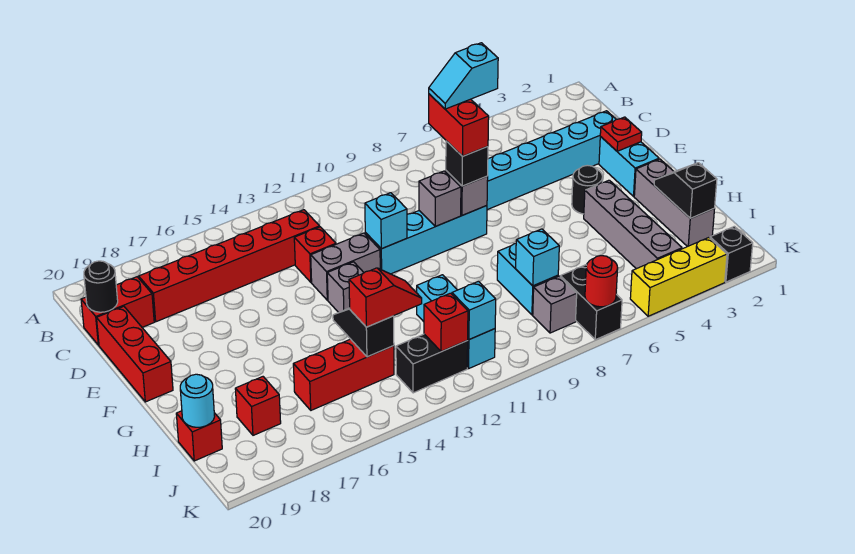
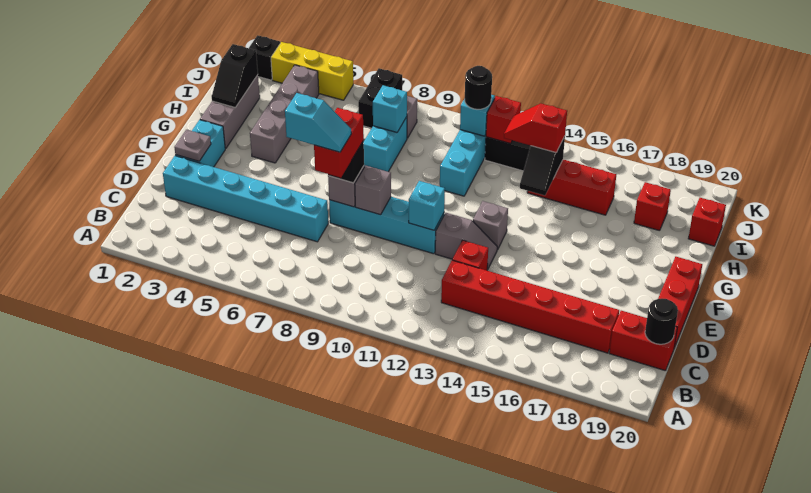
red 1x1 plate [600,117,642,151] -> grey 1x1 plate [174,130,211,161]
grey 1x2 brick [311,233,380,300] -> grey 1x2 slope [435,213,497,269]
black 1x1 round brick [572,165,603,214] -> black 1x1 round brick moved to [465,66,492,109]
cyan 1x1 round brick [180,374,215,427] -> none
red 1x1 round brick [585,256,618,307] -> none

